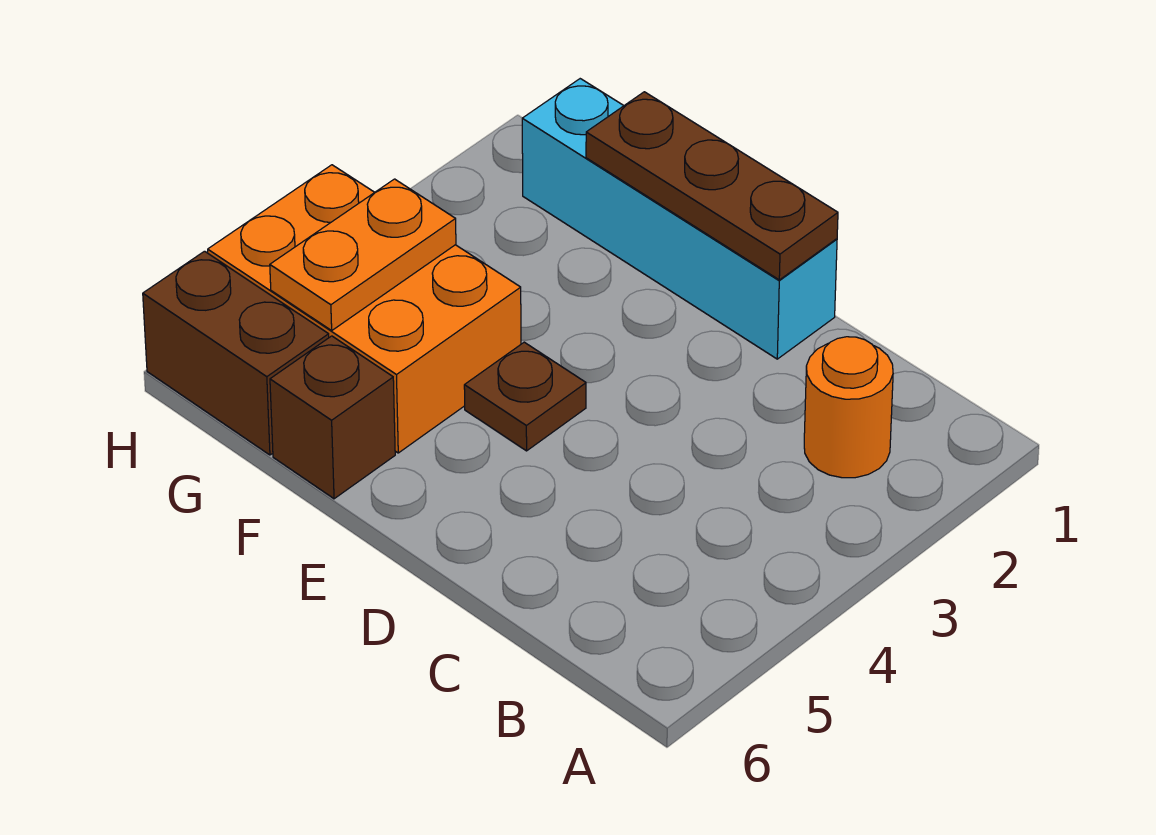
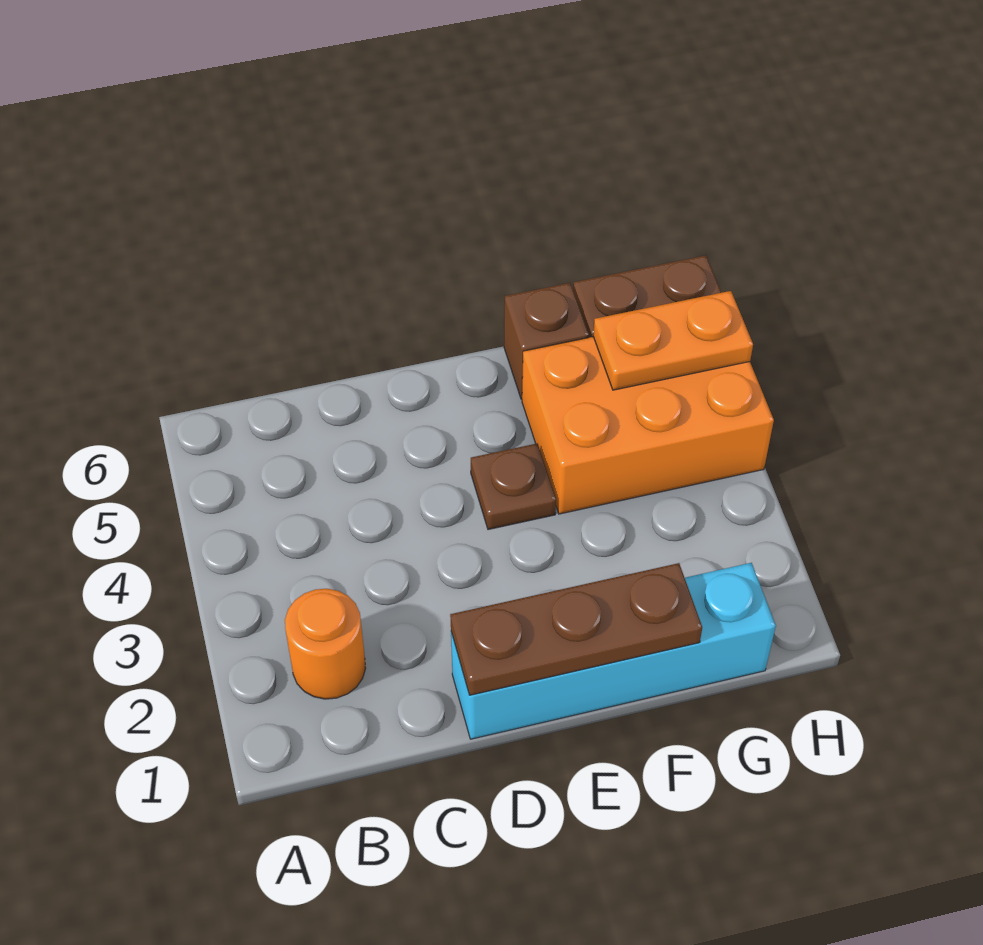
orange 1x2 plate [270,179,456,330] -> orange 1x2 plate turned to [593,291,753,390]

